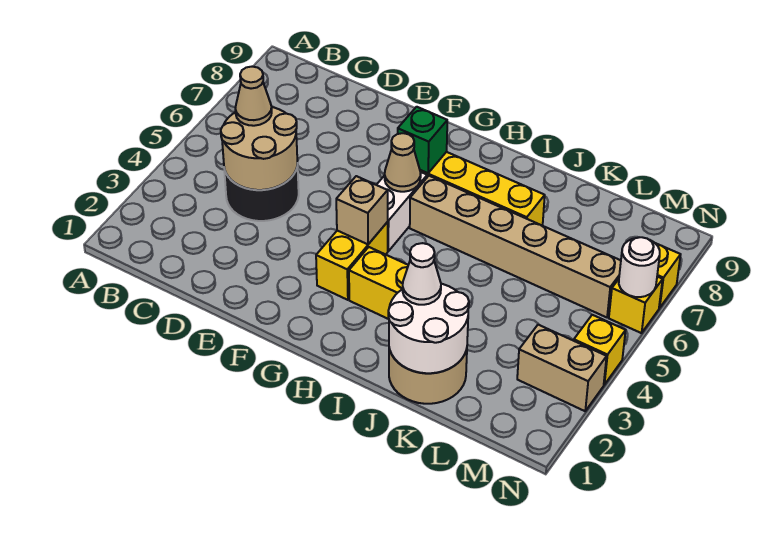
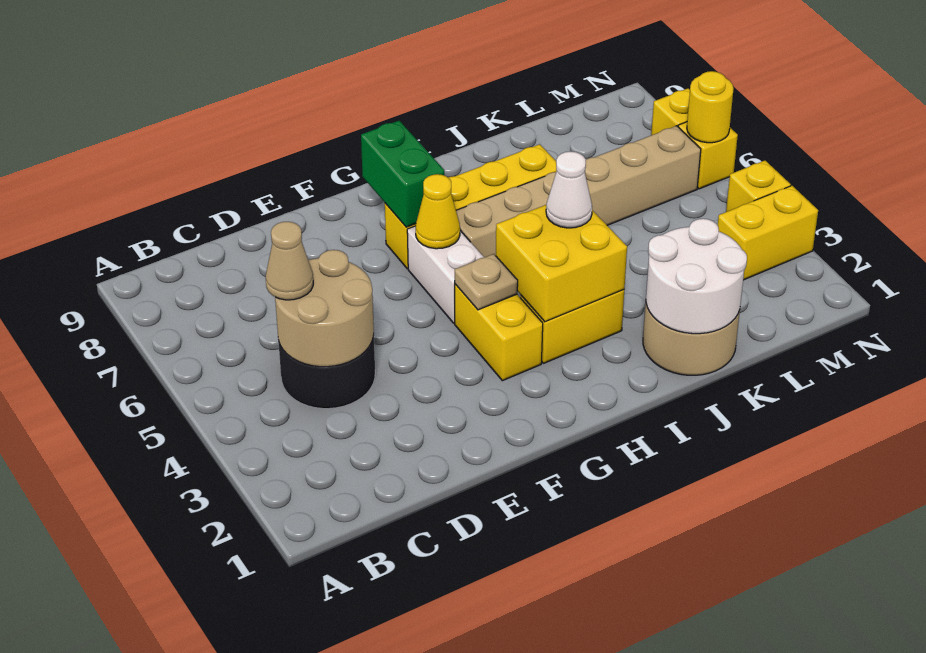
tan 1x1 brick [336,176,388,244] -> tan 1x1 plate [455,254,518,310]
tan 1x1 cone [385,133,421,192] -> yellow 1x1 cone [416,174,460,249]
green 1x1 brick [398,107,447,173] -> green 1x2 brick [361,121,445,227]
none -> yellow 2x2 brick [496,205,627,322]
white 1x1 cone [403,243,441,305] -> white 1x1 cone moved to [546,152,592,228]
tan 1x2 brick [517,325,607,411] -> yellow 1x2 brick [718,186,818,280]
white 1x1 round brick [619,237,660,297] -> yellow 1x1 round brick [687,71,734,143]

